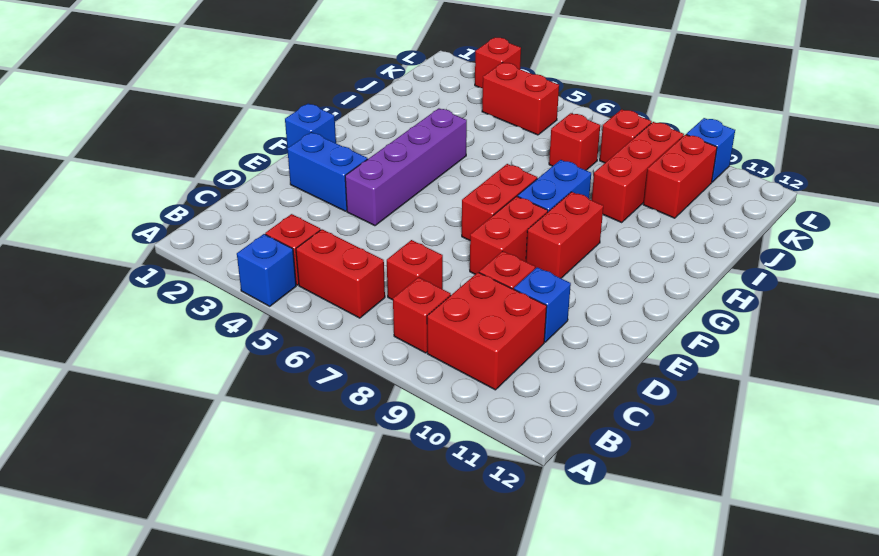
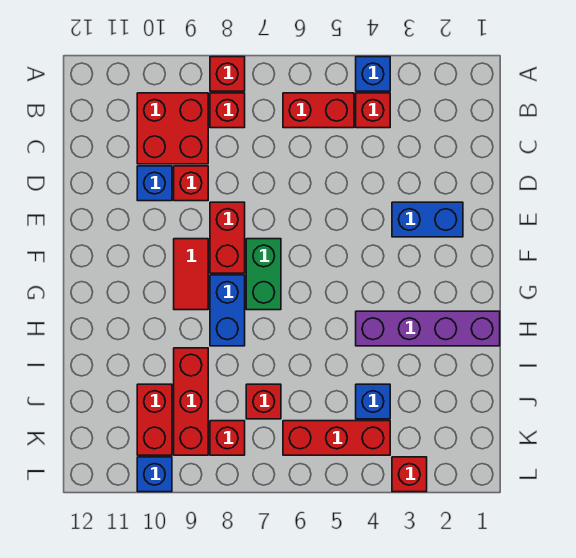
red 1x1 brick [387,240,443,300] -> red 1x1 brick moved to [210,57,245,91]
purple 1x4 brick [345,108,467,226] -> purple 1x4 brick turned to [356,311,500,346]
blue 1x1 brick [285,103,336,148] -> blue 1x1 brick moved to [356,384,390,419]
red 1x2 brick [462,164,537,240] -> green 1x2 brick [246,239,281,310]
red 1x2 brick [526,192,603,278] -> red 1x2 tile [174,239,208,310]
red 1x2 brick [482,63,559,135] -> red 1x3 brick [283,421,390,455]

